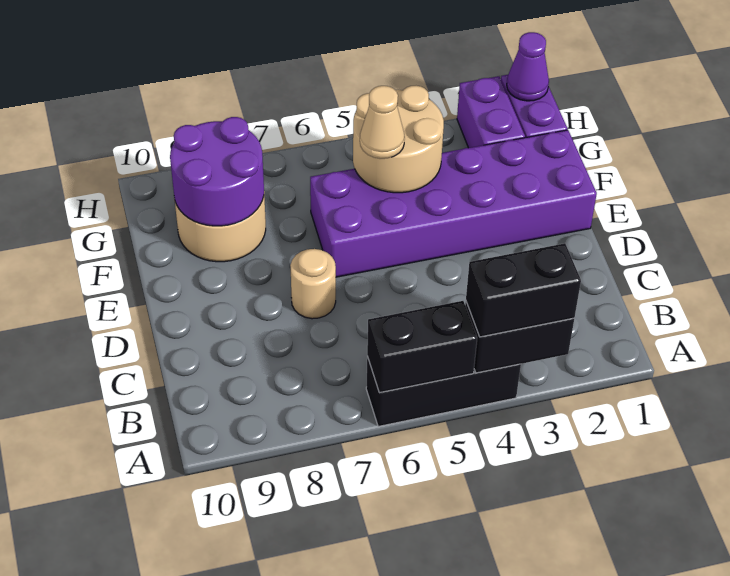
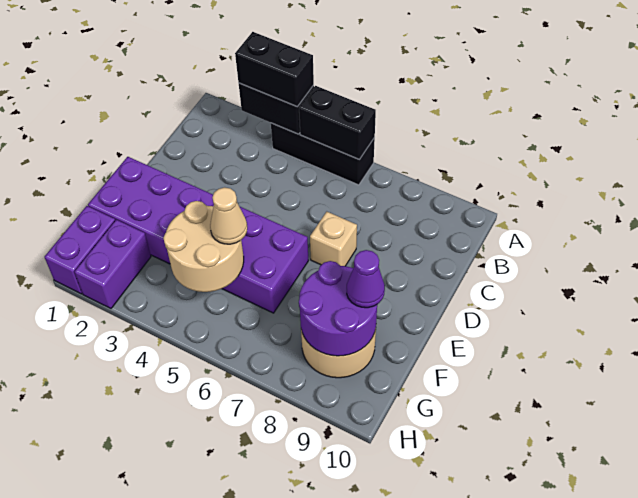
tan 1x1 round brick [290,249,336,319] -> tan 1x1 brick [310,212,357,266]
purple 1x1 cone [507,32,549,101] -> purple 1x1 cone moved to [347,250,385,308]

